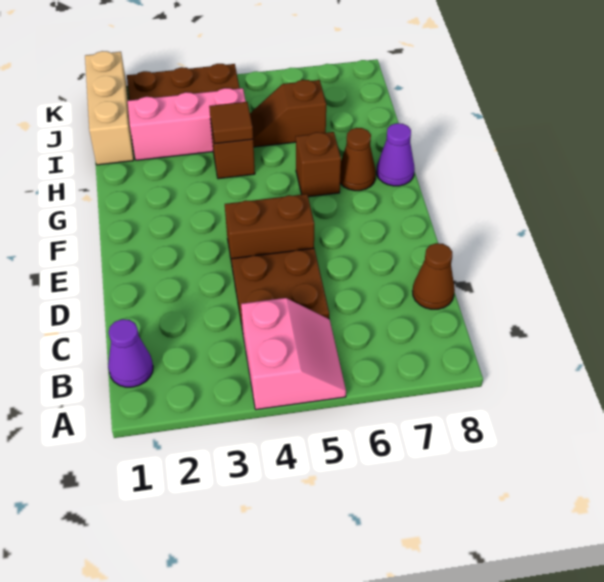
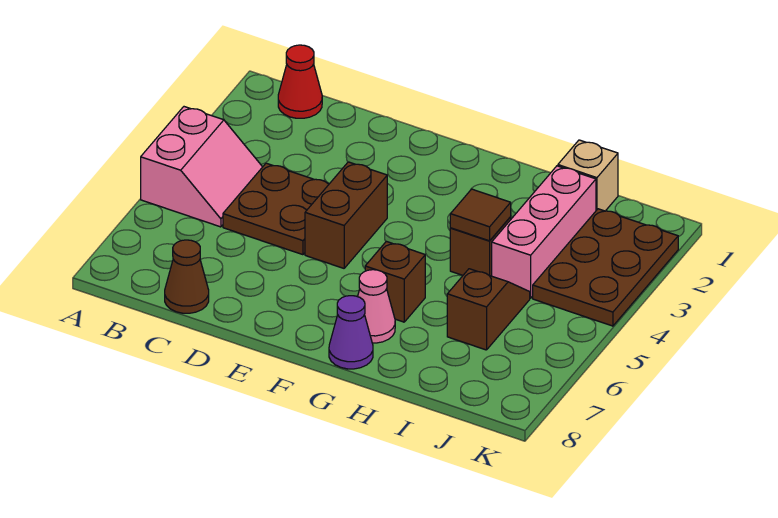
pink 2x2 slope [241,298,346,410] -> pink 2x2 slope turned to [141,107,262,227]
purple 1x1 cone [108,319,153,387] -> red 1x1 cone [278,45,322,118]
brown 1x1 cone [340,128,376,191] -> pink 1x1 cone [358,270,395,343]
tan 1x3 brick [85,51,134,165] -> tan 1x1 brick [558,140,618,211]

